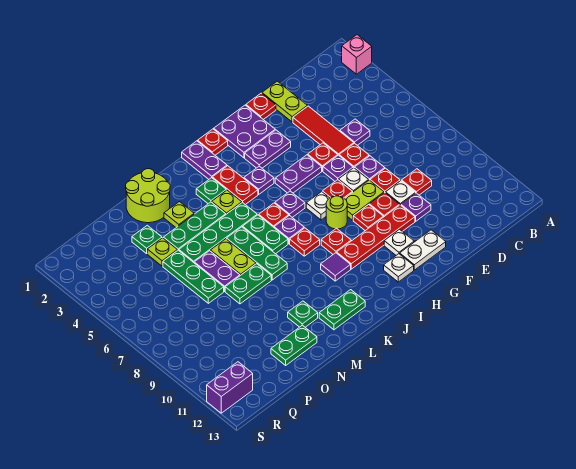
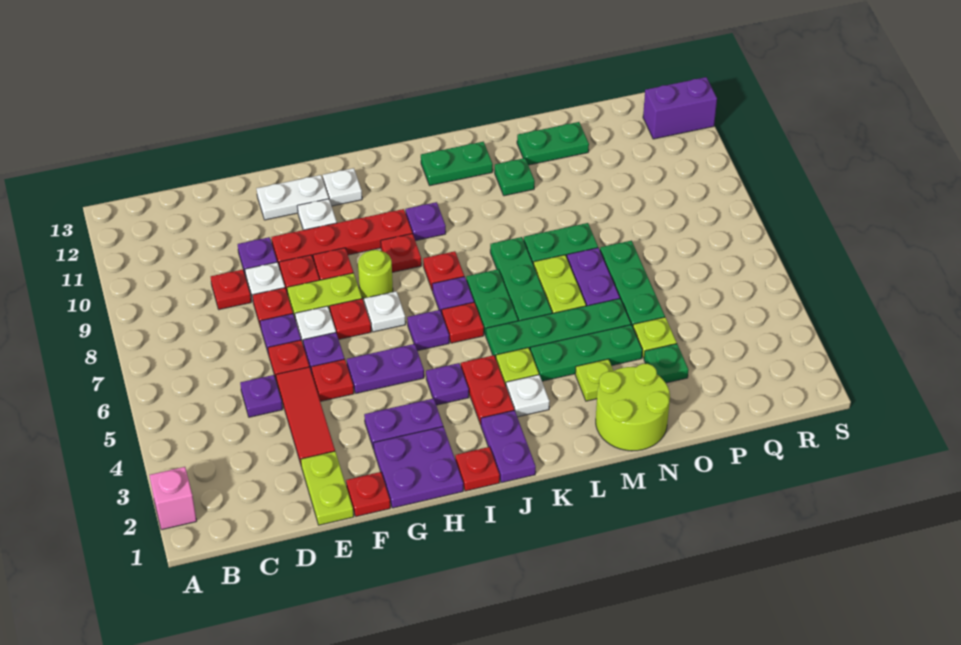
purple 1x1 tile [321,253,351,281] -> purple 1x1 plate [405,202,446,241]
green 1x1 plate [196,178,226,204] -> white 1x1 plate [506,375,550,417]

